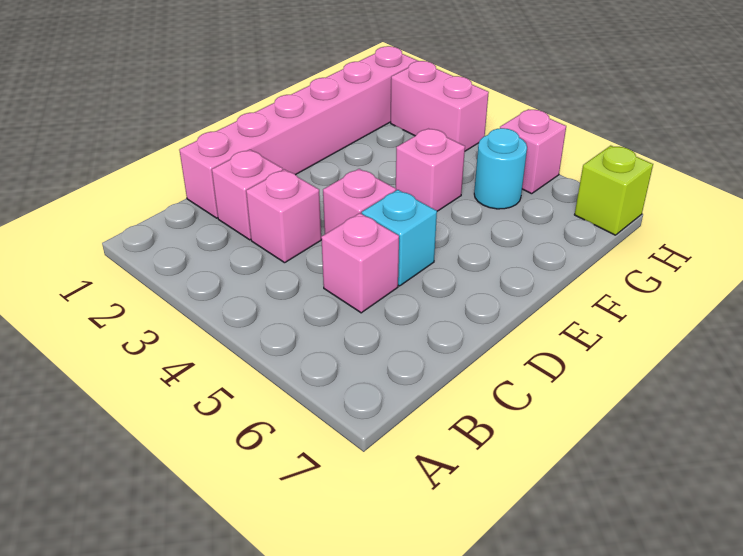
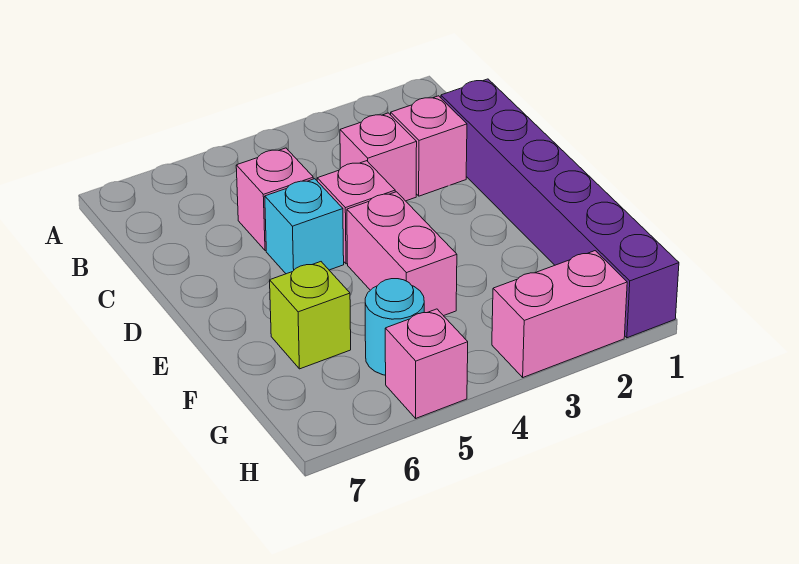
pink 1x6 brick [179,46,418,218] -> purple 1x6 brick [441,79,679,338]
pink 1x1 brick [396,129,465,211] -> pink 1x2 brick [347,192,457,316]
lime 1x1 brick [575,146,653,235] -> lime 1x1 brick moved to [270,262,351,369]

